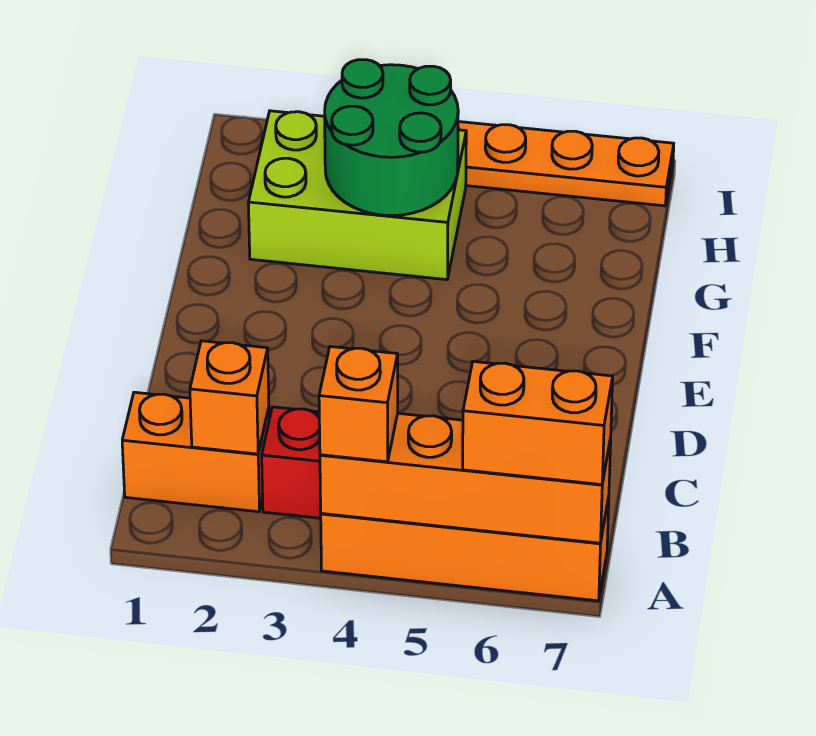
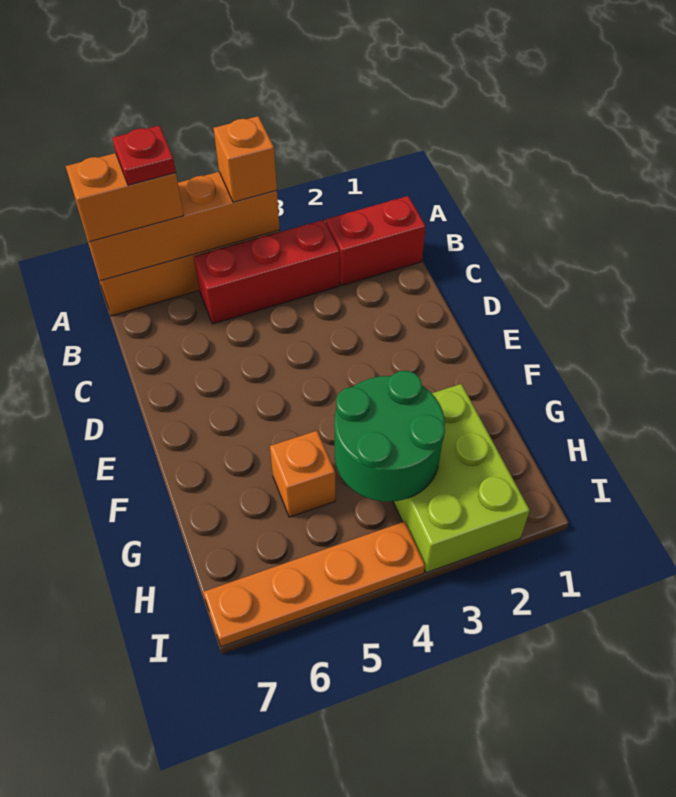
none -> red 1x1 plate [112,125,176,185]
orange 1x2 brick [122,392,269,512] -> red 1x2 brick [326,196,426,285]
orange 1x1 brick [190,341,269,454] -> orange 1x1 brick moved to [270,431,335,517]
lime 2x3 brick [248,111,466,280] -> lime 2x3 brick turned to [393,384,530,573]

